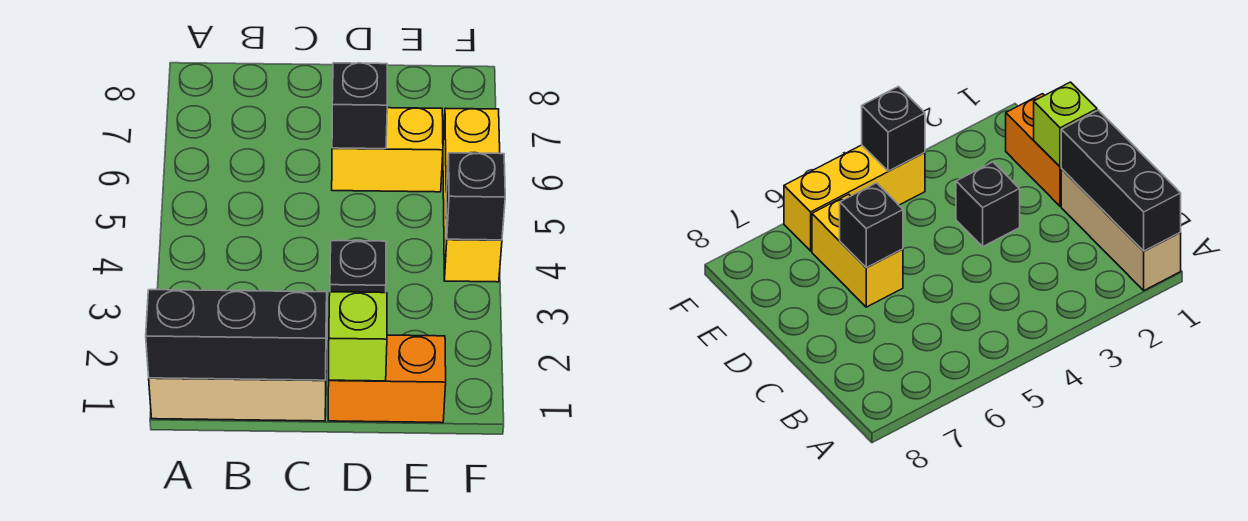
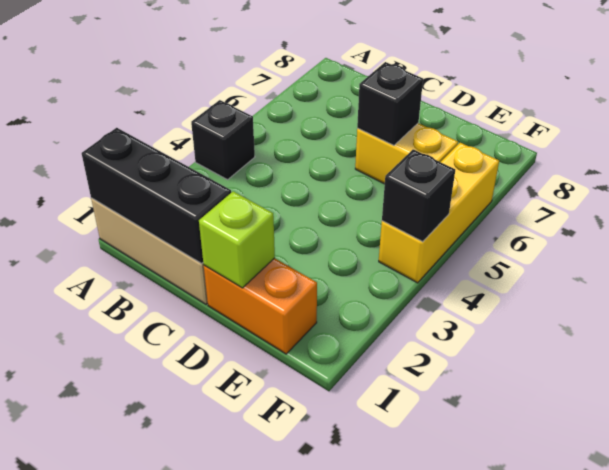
black 1x1 brick [330,241,386,293] -> black 1x1 brick moved to [191,100,255,180]

